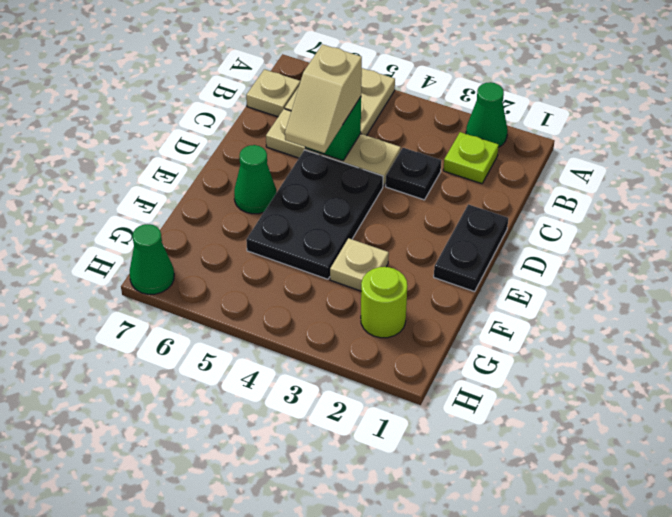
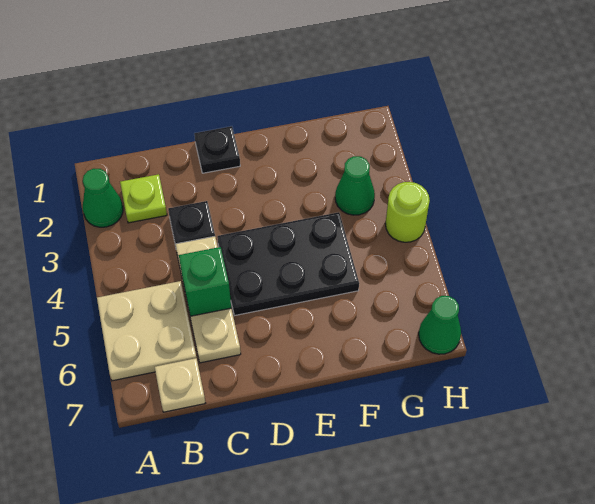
tan 1x2 slope [285,44,362,153] -> none
black 1x2 plate [434,204,508,292] -> black 1x1 plate [194,126,240,173]
green 1x1 cone [234,145,276,214] -> green 1x1 cone moved to [335,156,375,215]
tan 1x1 plate [330,238,389,291] -> none
lime 1x1 round brick [361,267,407,338] -> lime 1x1 round brick moved to [385,182,430,242]

